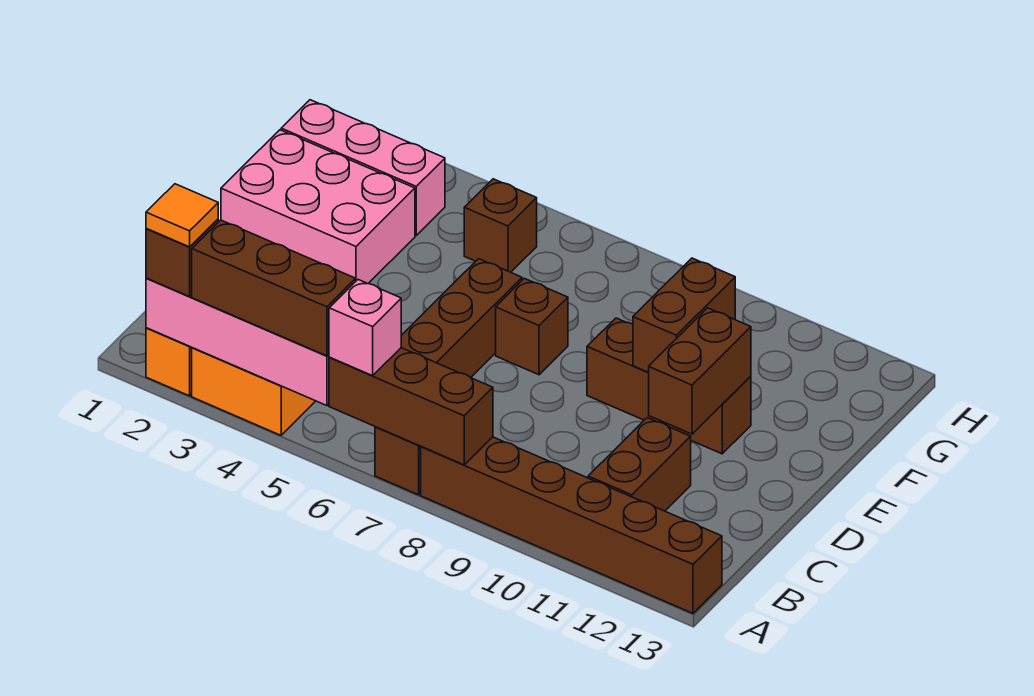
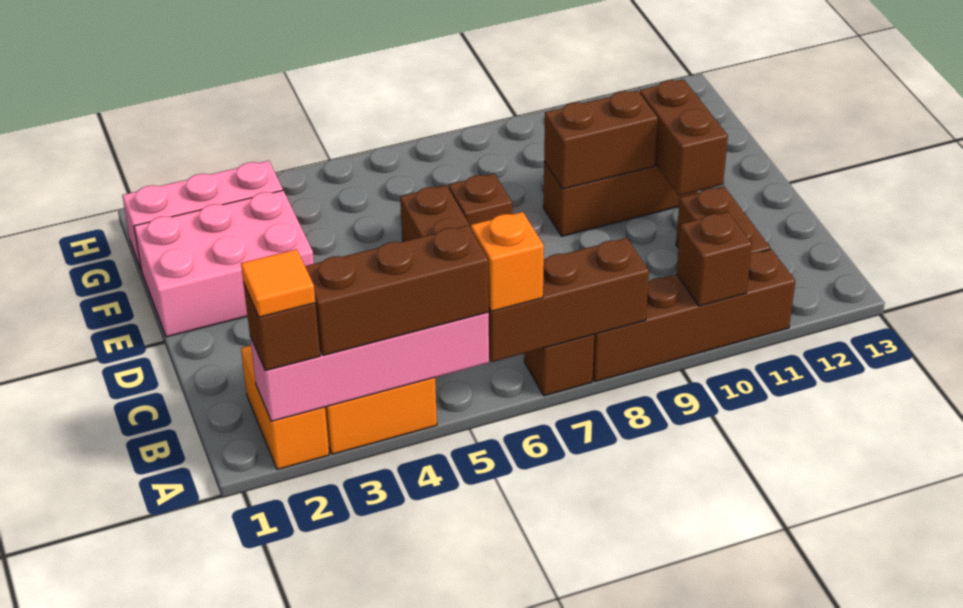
pink 1x1 brick [329,280,401,376] -> orange 1x1 brick [471,212,544,311]
brown 1x6 brick [421,437,722,613] -> brown 1x4 brick [593,249,795,382]
brown 1x2 brick [633,258,735,372] -> brown 1x2 brick turned to [544,90,658,189]
brown 1x1 brick [464,179,537,272] -> brown 1x1 brick moved to [677,212,752,306]

